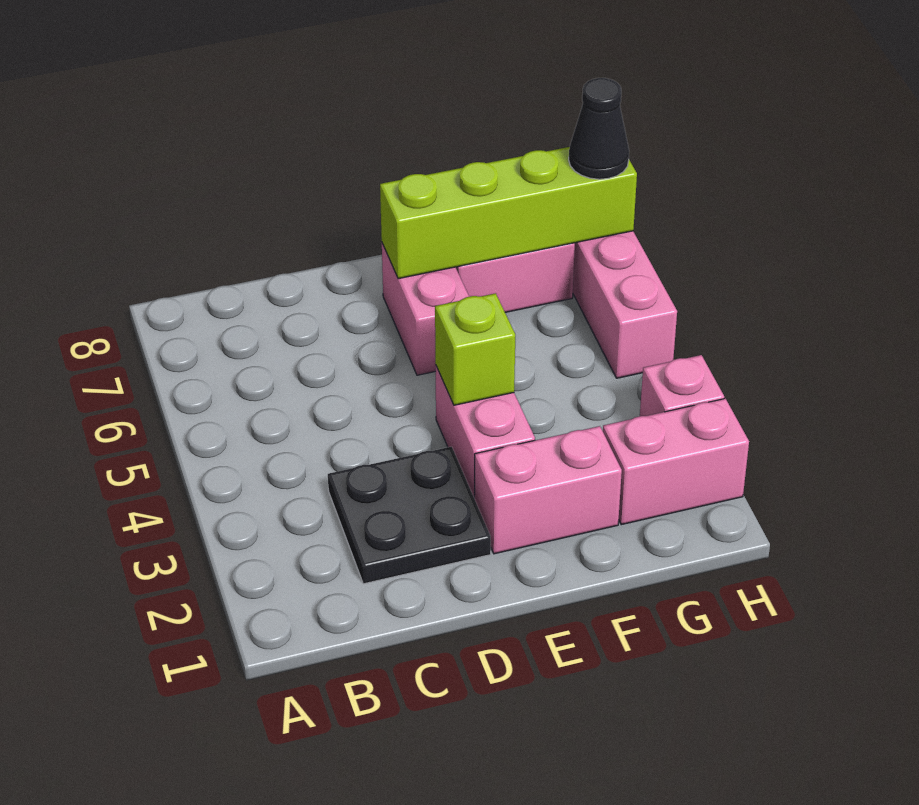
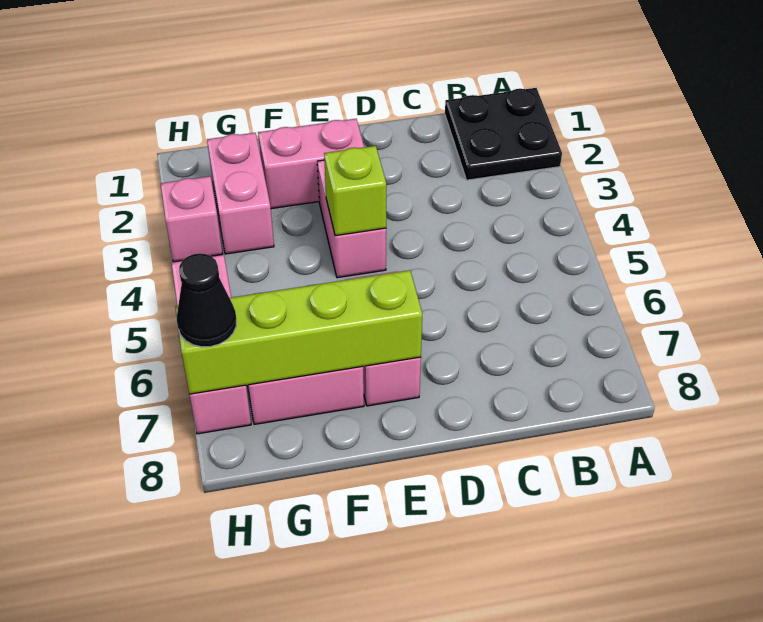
black 2x2 plate [328,447,491,584] -> black 2x2 plate moved to [445,88,562,180]
pink 1x2 brick [603,399,749,525] -> pink 1x2 brick turned to [207,133,274,254]

